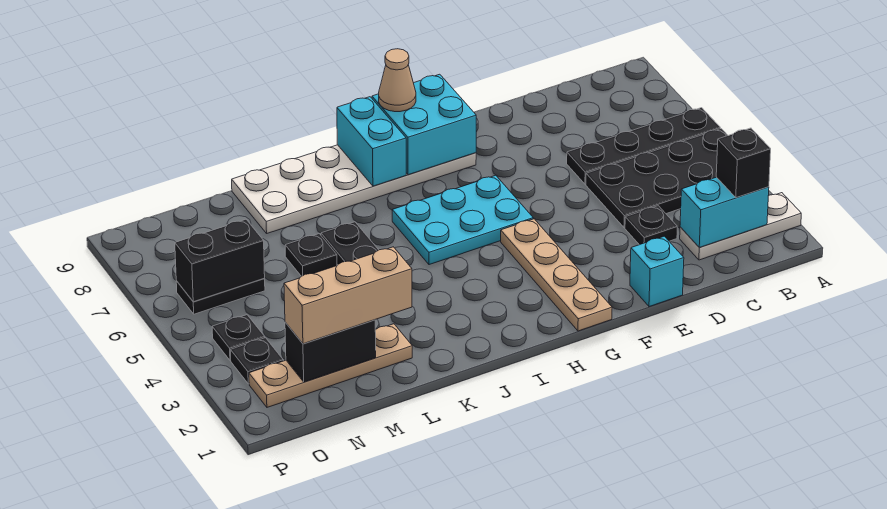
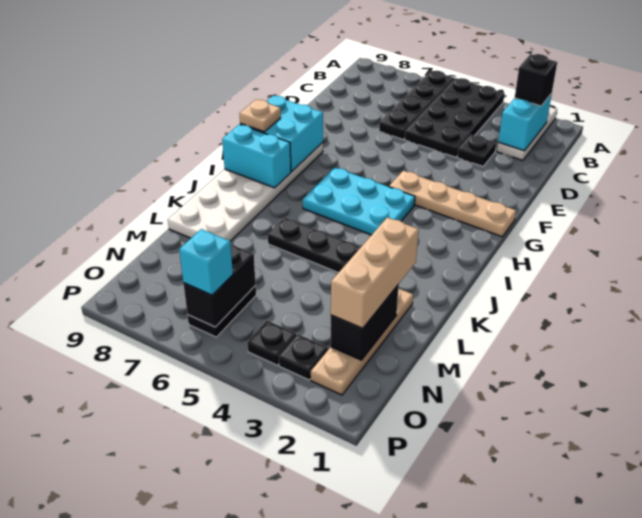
cyan 1x1 brick [630,236,684,307] -> cyan 1x1 brick moved to [179,229,233,295]
cyan 2x3 plate [392,175,533,265] -> cyan 2x3 plate turned to [303,167,415,235]
tan 1x1 cone [379,49,416,112] -> tan 1x1 plate [239,99,281,132]
black 1x1 plate [285,234,337,276] -> none

